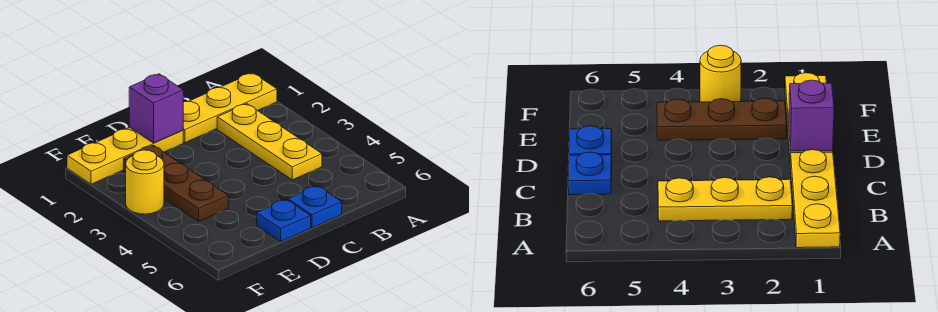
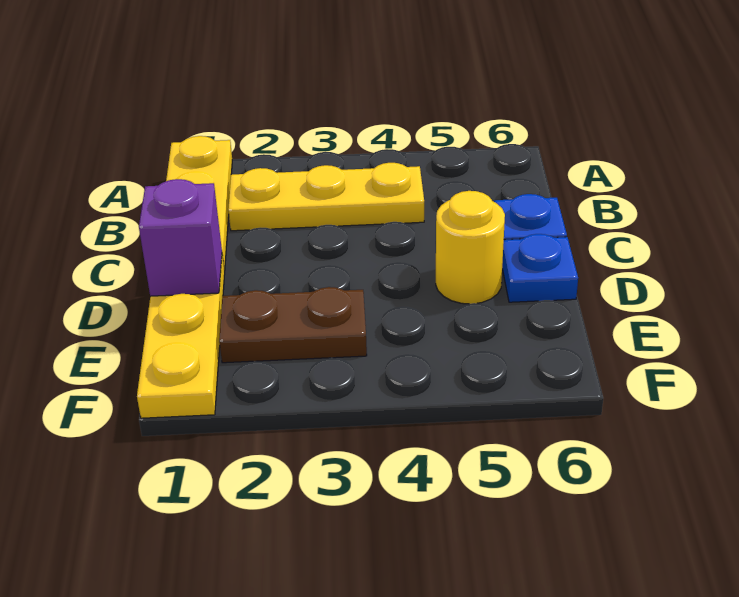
brown 1x3 plate [124,145,228,221] -> brown 1x2 plate [219,287,367,363]
yellow 1x1 round brick [126,150,164,214] -> yellow 1x1 round brick moved to [436,191,505,304]

